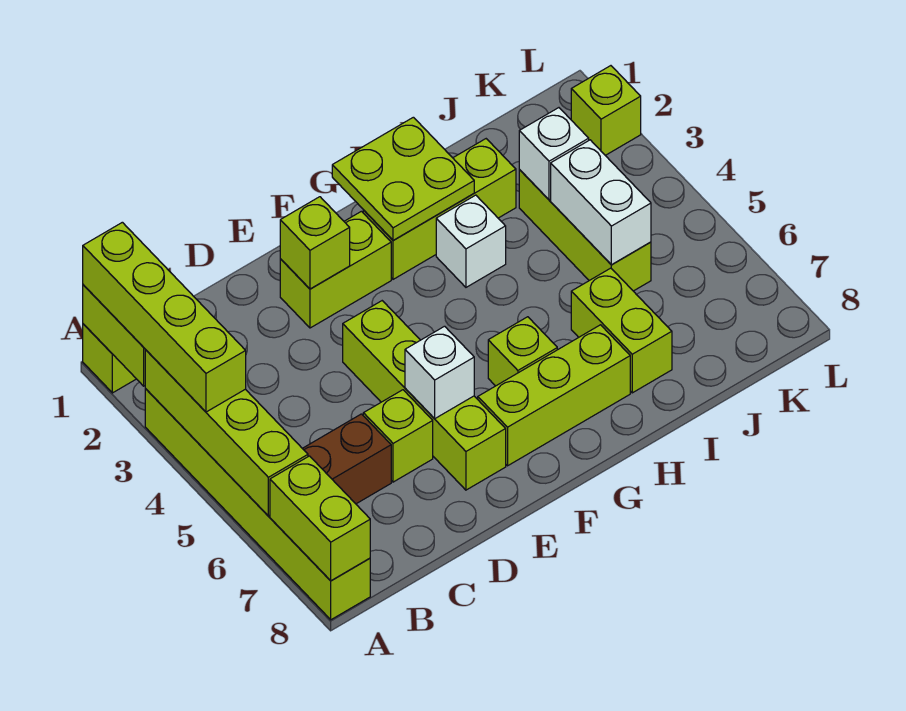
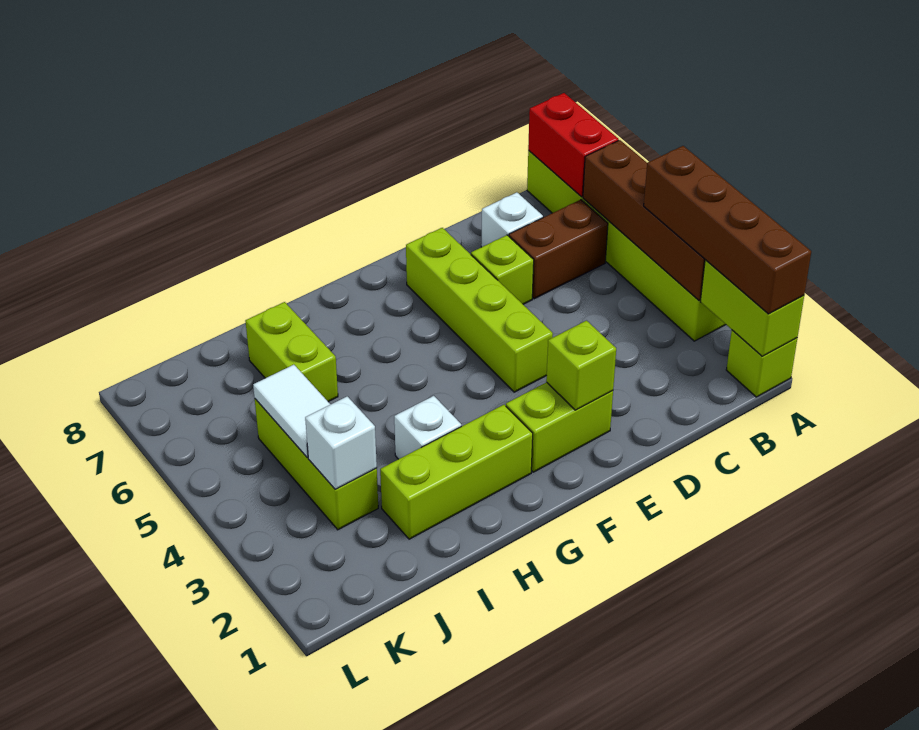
lime 1x4 brick [83,222,246,412] -> brown 1x4 brick [644,146,811,314]
lime 1x4 brick [145,350,308,516] -> brown 1x4 brick [583,140,705,300]
lime 1x2 brick [270,456,370,581] -> red 1x2 brick [528,93,619,197]
white 1x1 brick [405,326,474,419] -> white 1x1 brick moved to [481,192,543,247]
lime 1x3 brick [478,325,630,466] -> none
lime 2x2 plate [332,117,474,240] -> none
lime 1x1 brick [488,317,557,386] -> none
white 1x2 brick [551,140,651,265] -> white 1x2 tile [253,365,331,457]
lime 1x1 brick [571,66,641,155] -> none

